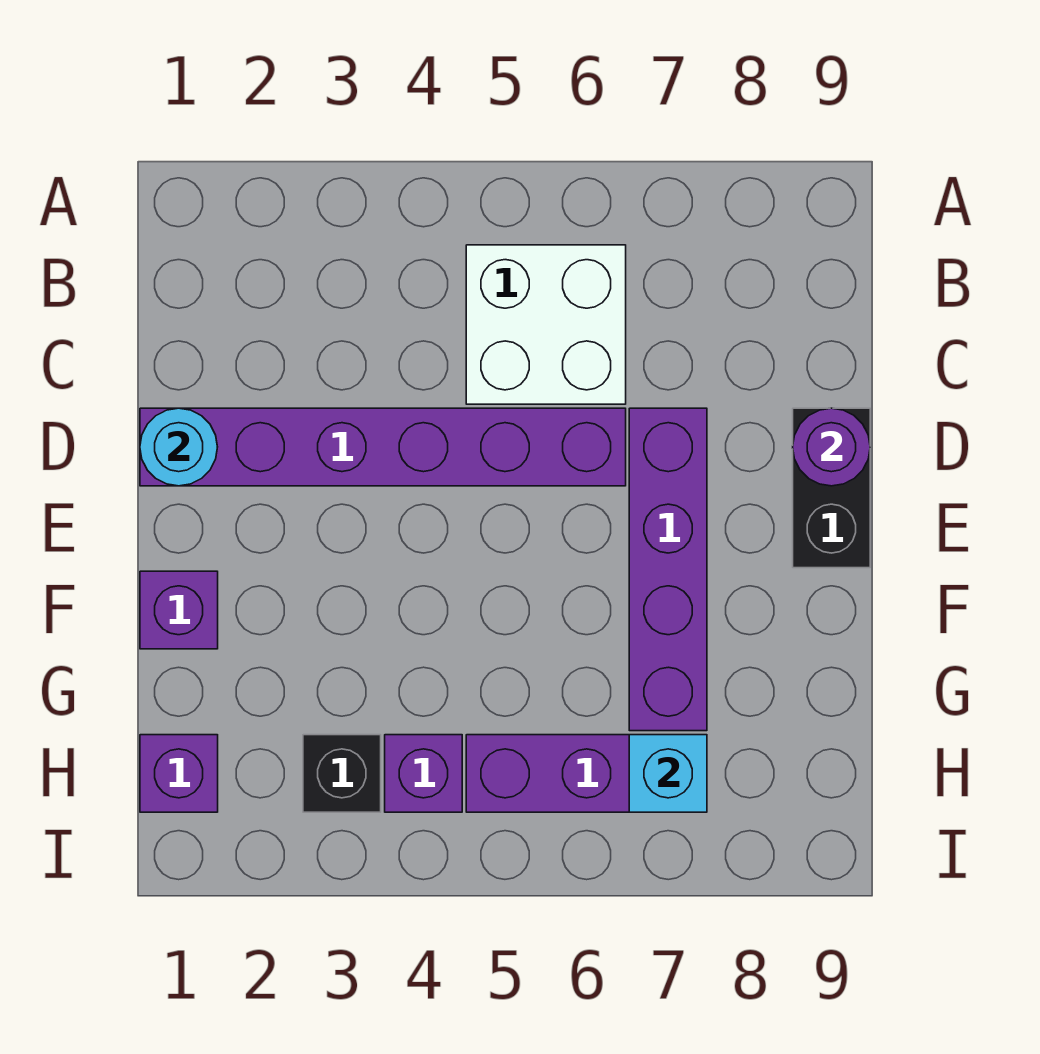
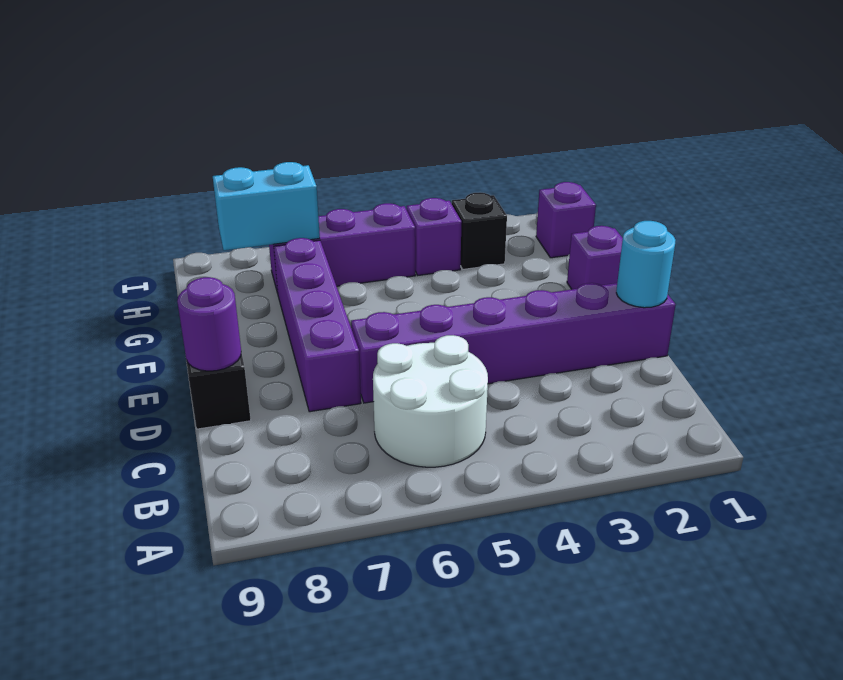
white 2x2 brick [466,245,626,404] -> white 2x2 round brick [373,335,488,467]
cyan 1x1 brick [629,735,707,812] -> cyan 1x2 brick [213,162,320,250]

